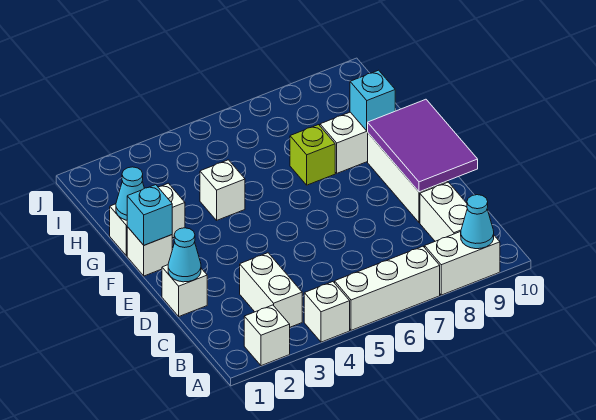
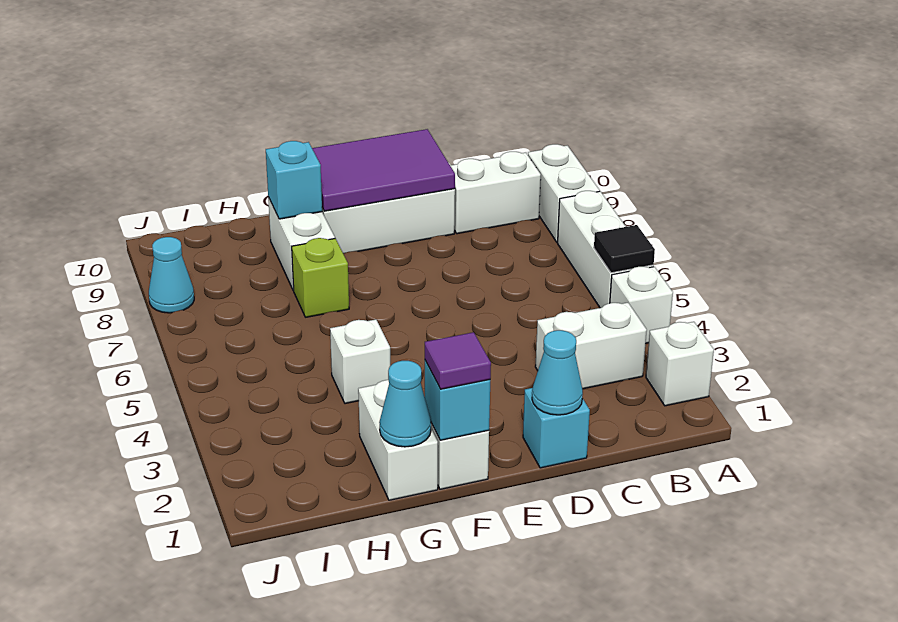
none -> black 1x1 tile [594,225,655,273]
cyan 1x1 cone [461,195,494,249] -> cyan 1x1 cone moved to [149,237,194,313]
white 1x1 brick [162,265,207,316] -> cyan 1x1 brick [523,388,590,468]
none -> purple 1x1 tile [425,332,491,389]

